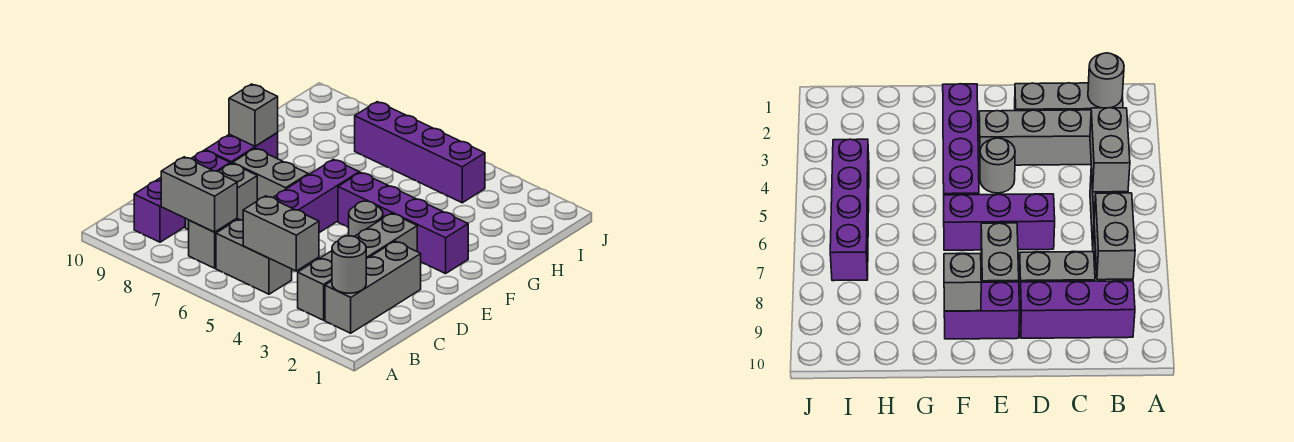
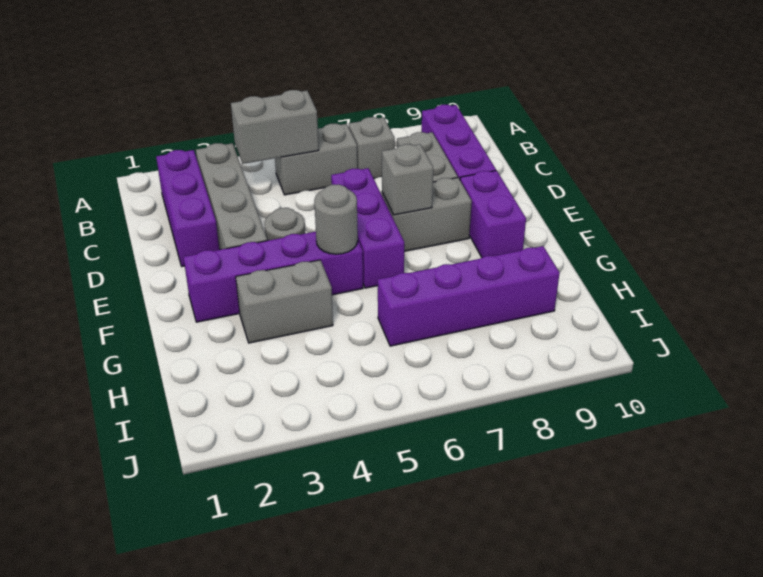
grey 1x3 brick [325,241,421,333] -> purple 1x3 brick [156,150,220,266]
grey 1x1 round brick [332,236,366,293] -> grey 1x1 round brick moved to [314,184,358,254]
grey 1x2 brick [161,157,237,232] -> grey 1x2 brick moved to [236,260,333,343]
grey 1x1 brick [229,84,278,146] -> grey 1x1 brick moved to [382,144,433,215]
purple 1x4 brick [355,102,485,203] -> purple 1x4 brick moved to [378,246,560,346]

